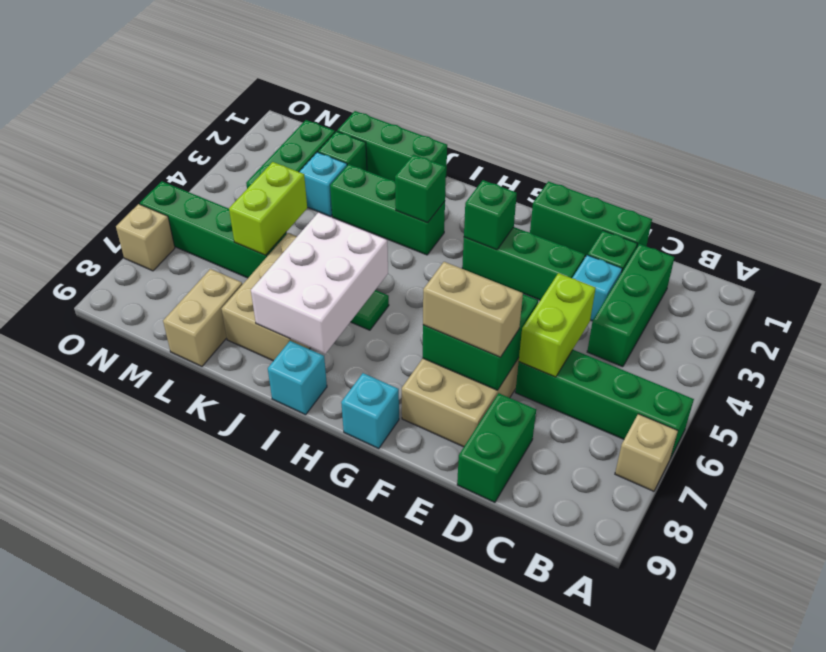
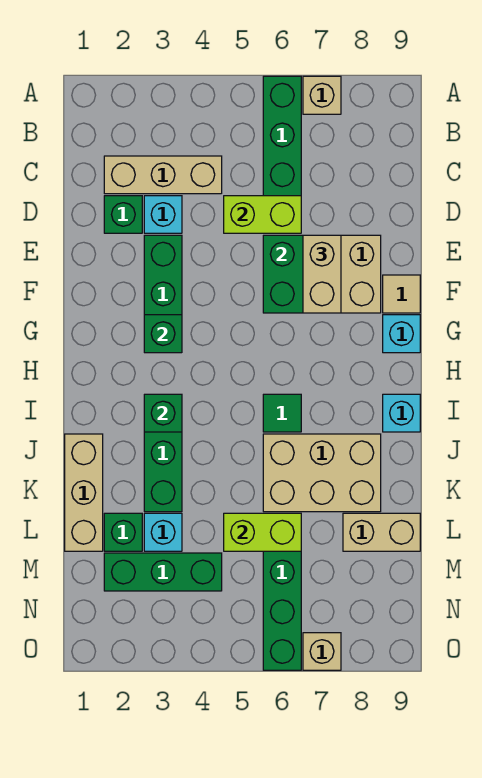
green 1x3 brick [587,244,674,367] -> tan 1x3 brick [104,156,222,194]
green 1x3 brick [530,181,652,256] -> none
green 1x2 brick [457,393,536,502] -> none
none -> tan 1x1 tile [383,275,420,313]
white 2x3 brick [251,212,388,354] -> none
green 1x3 brick [337,111,447,181] -> tan 1x3 brick [65,434,103,551]

